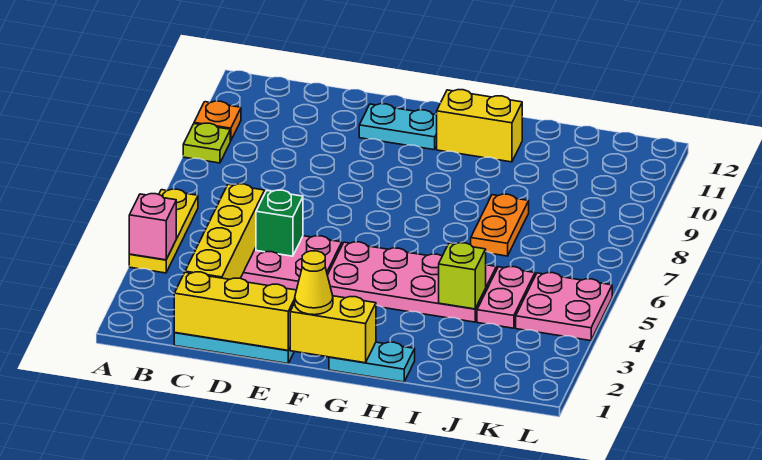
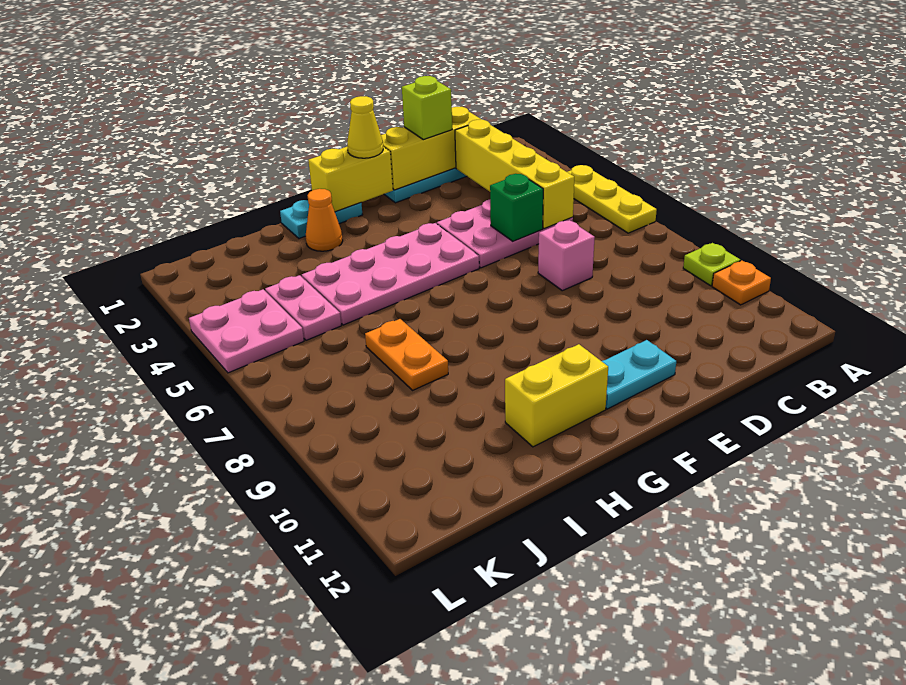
pink 1x1 brick [129,194,176,260] -> pink 1x1 brick moved to [538,220,595,291]
none -> orange 1x1 cone [306,189,343,251]
lime 1x1 brick [439,243,486,309] -> lime 1x1 brick moved to [402,76,452,140]

